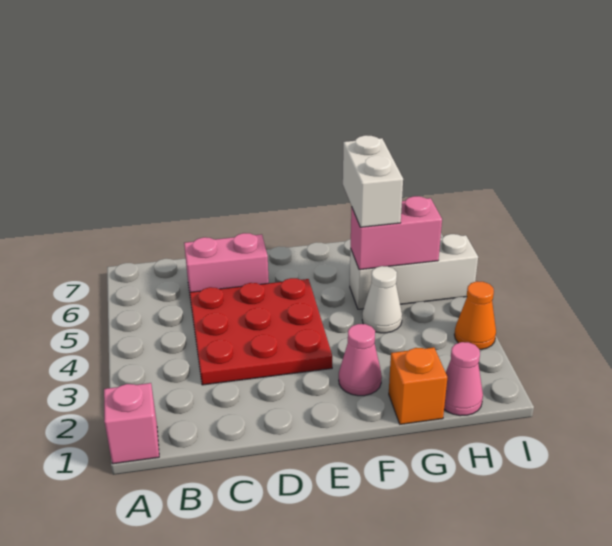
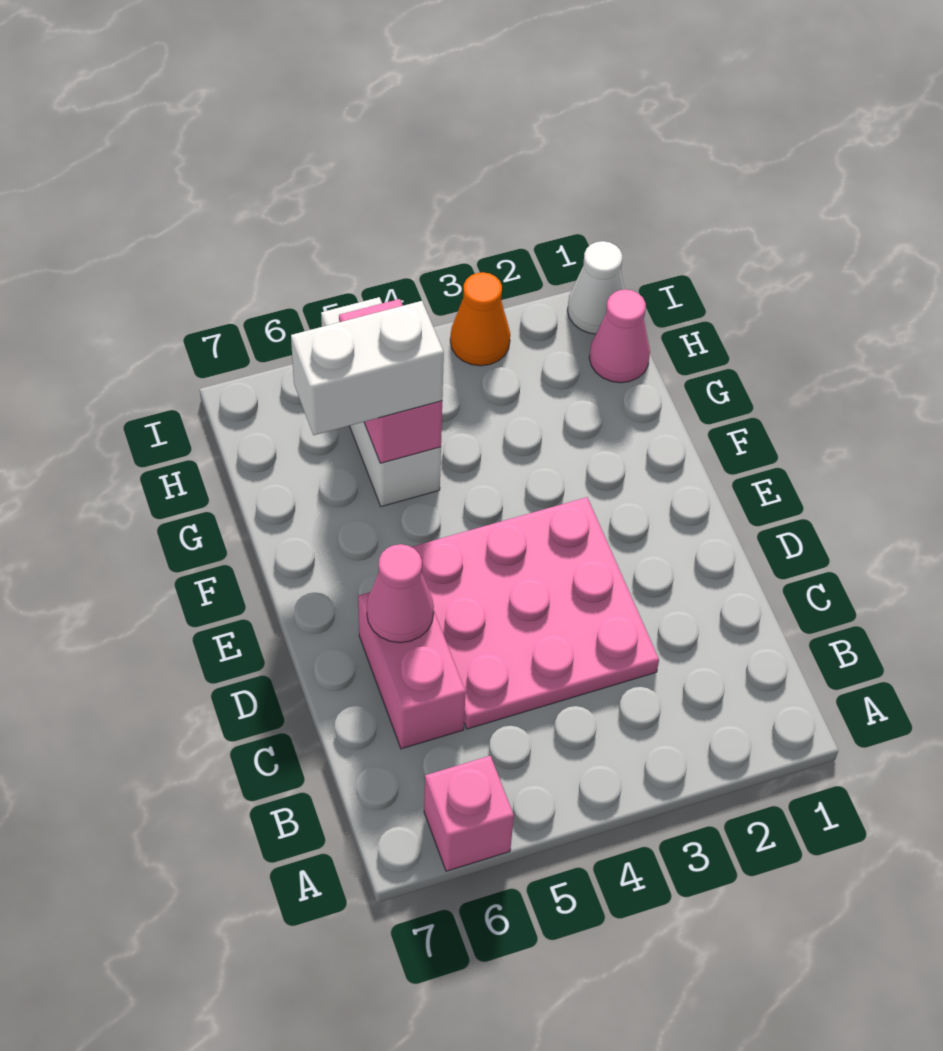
pink 1x1 brick [104,383,159,464] -> pink 1x1 brick moved to [424,756,514,871]
red 3x3 plate [190,278,332,385] -> pink 3x3 plate [412,497,659,729]
pink 1x1 cone [339,324,382,396] -> pink 1x1 cone moved to [367,544,434,643]
orange 1x1 brick [389,347,447,424] -> none
white 1x1 cone [362,266,402,333] -> white 1x1 cone moved to [568,241,625,334]

